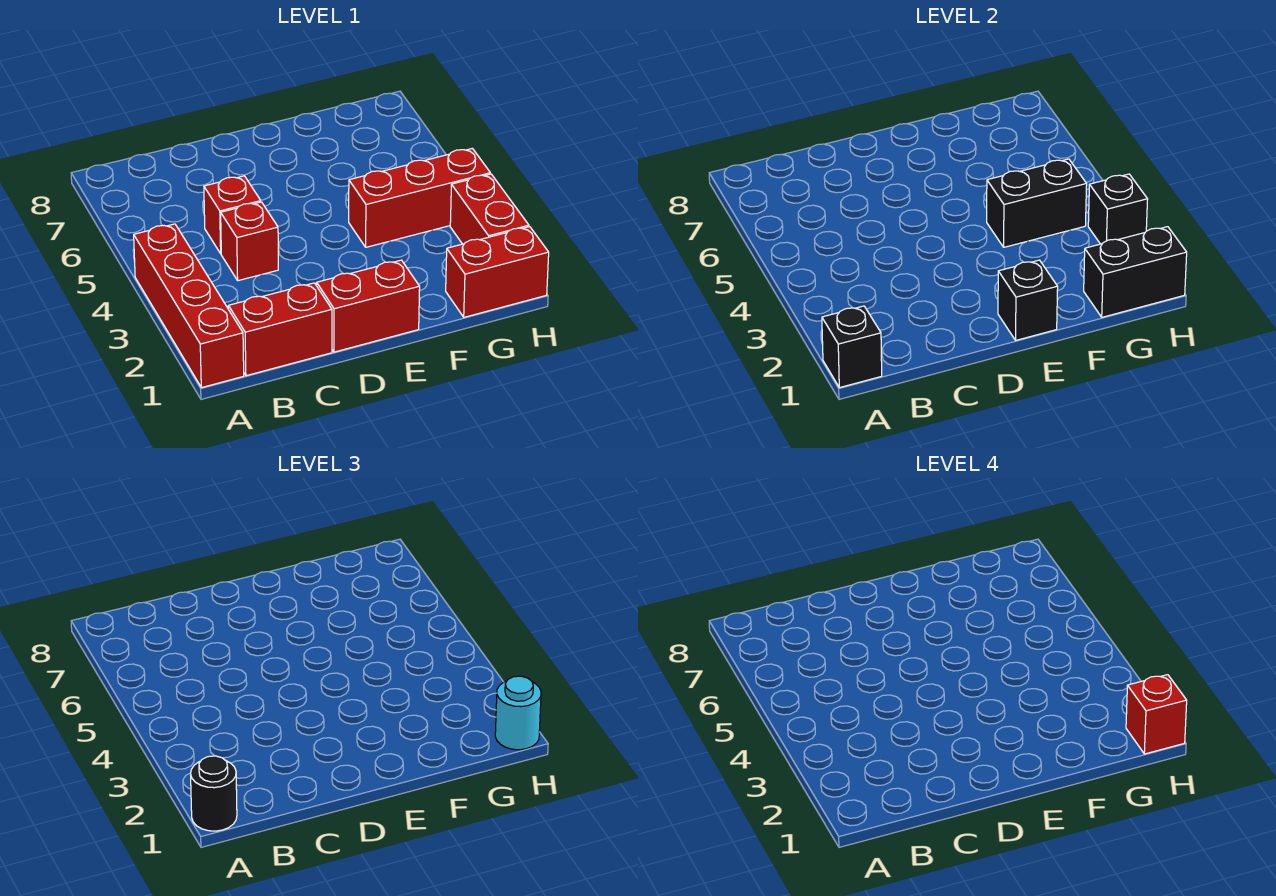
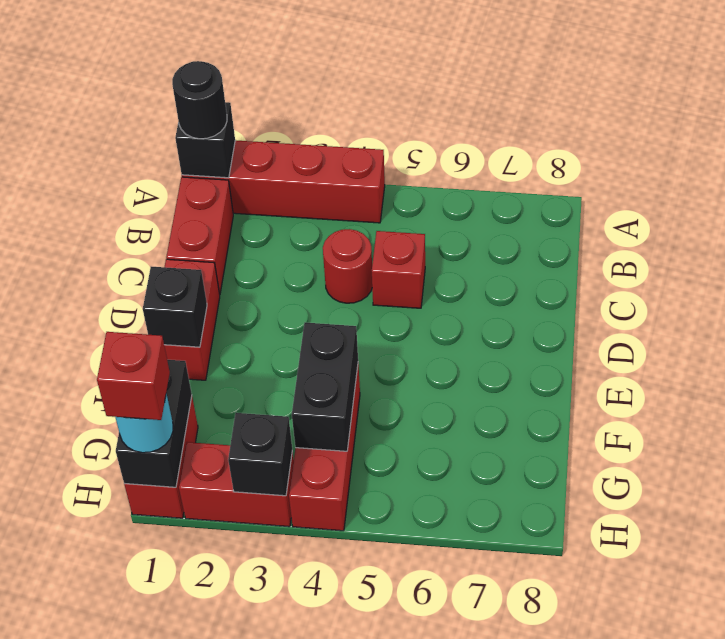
red 1x1 brick [221,202,278,281] -> red 1x1 round brick [323,229,372,303]

